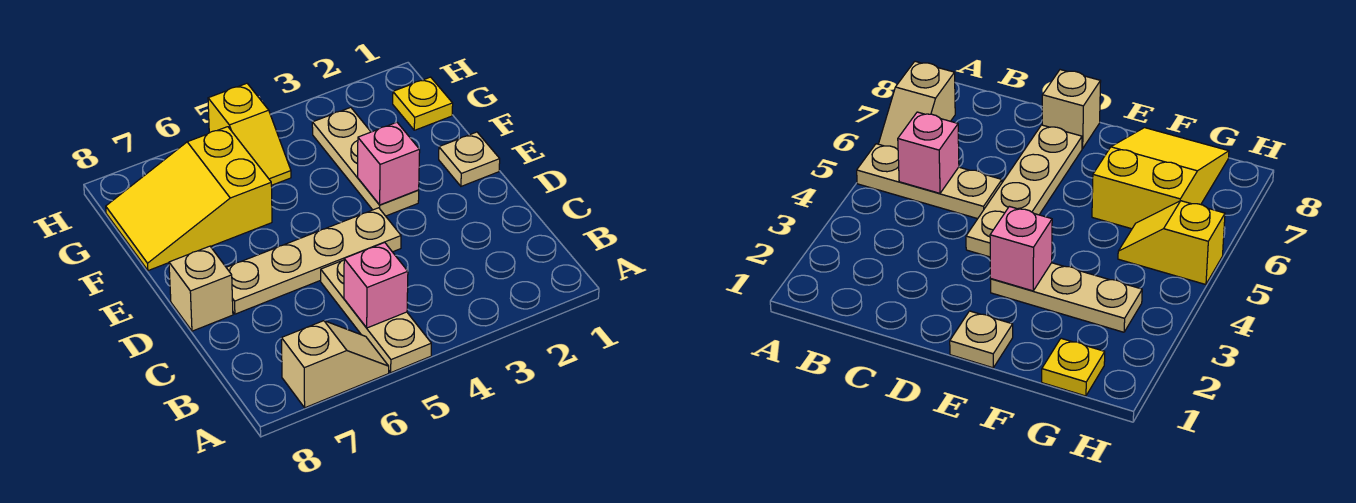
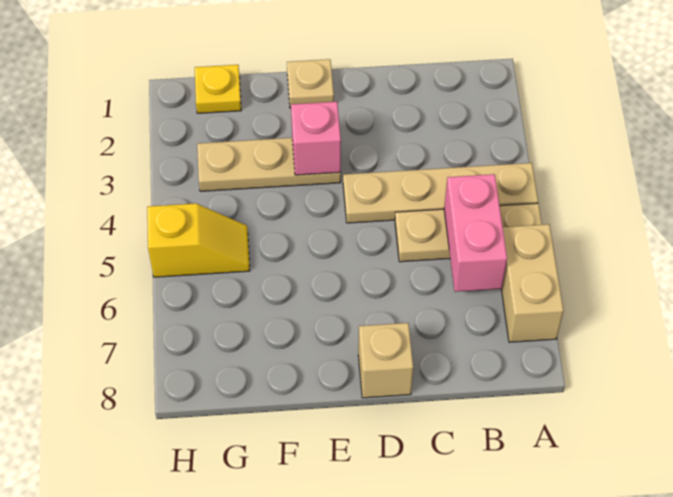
tan 1x2 slope [281,321,389,408] -> tan 1x2 brick [501,224,564,342]
pink 1x1 brick [344,242,408,328] -> pink 1x2 brick [444,174,507,292]
tan 1x4 plate [226,208,401,314] -> tan 1x4 plate turned to [343,163,538,223]
yellow 2x3 slope [106,127,272,271] -> none

